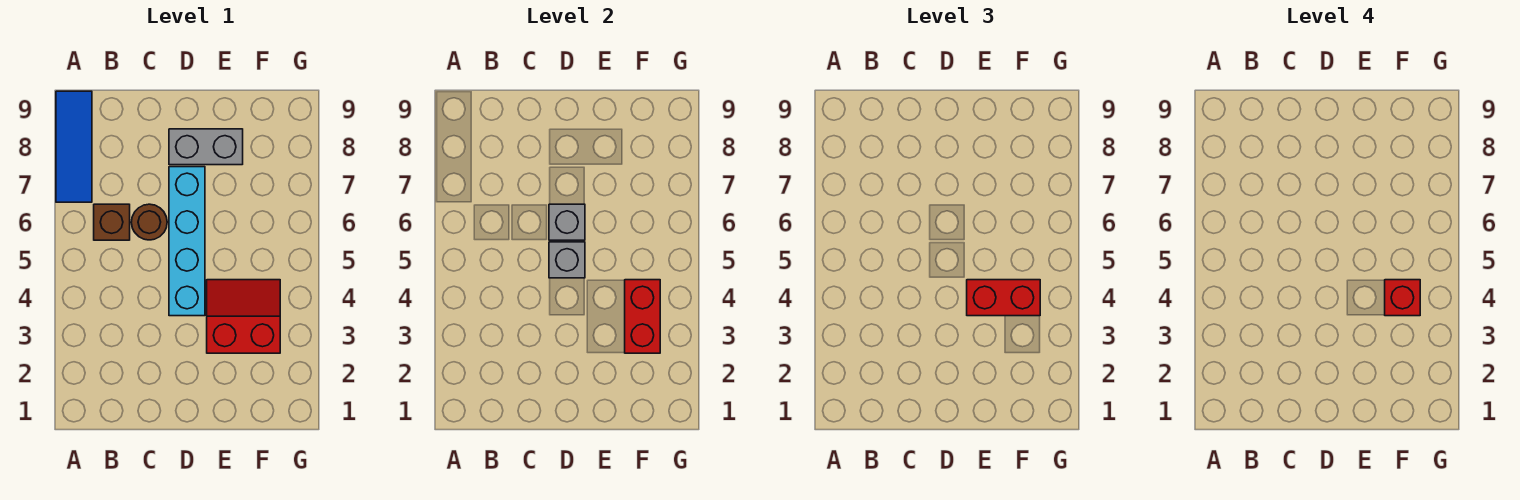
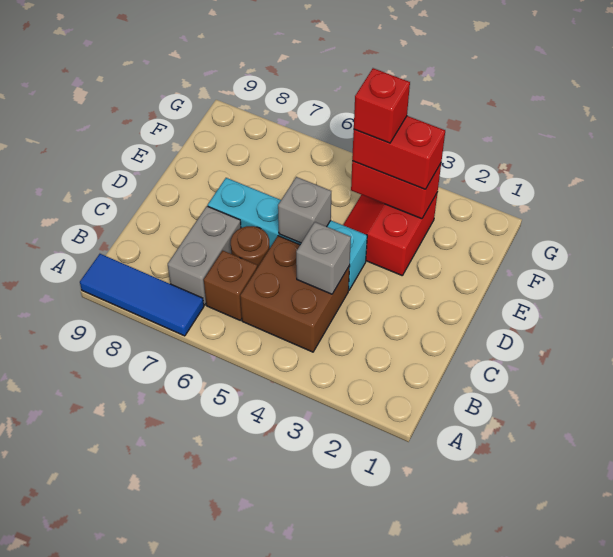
none -> brown 2x2 brick [240,236,350,352]
grey 1x1 brick [549,204,585,240] -> grey 1x1 brick moved to [296,222,351,294]
grey 1x2 brick [169,129,243,165] -> grey 1x2 brick moved to [168,206,241,305]
red 1x2 brick [967,280,1040,316] -> red 1x2 brick turned to [352,116,445,189]

